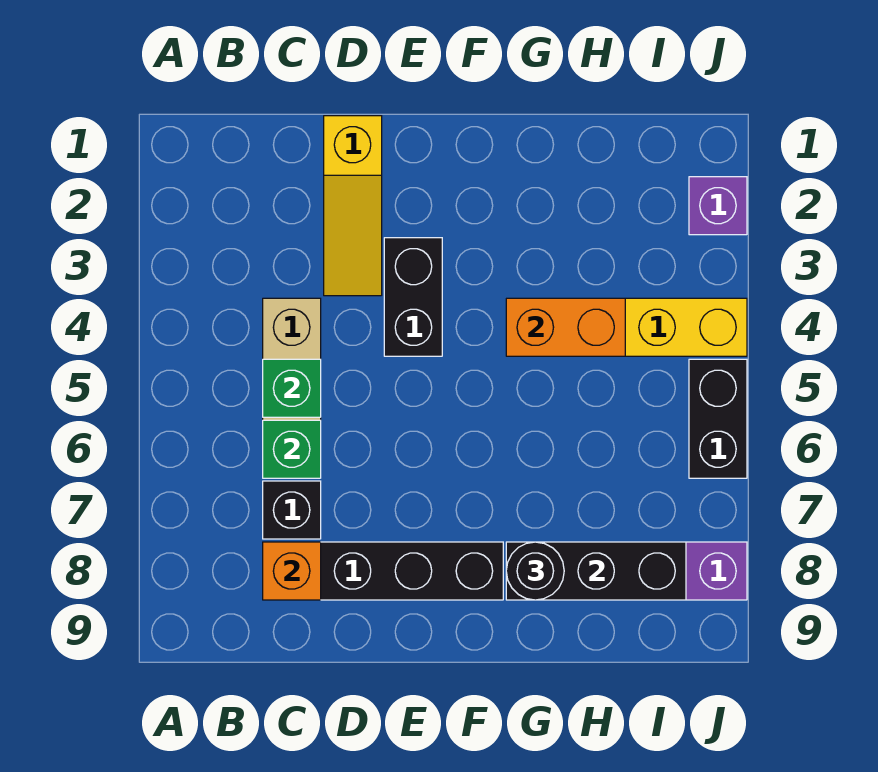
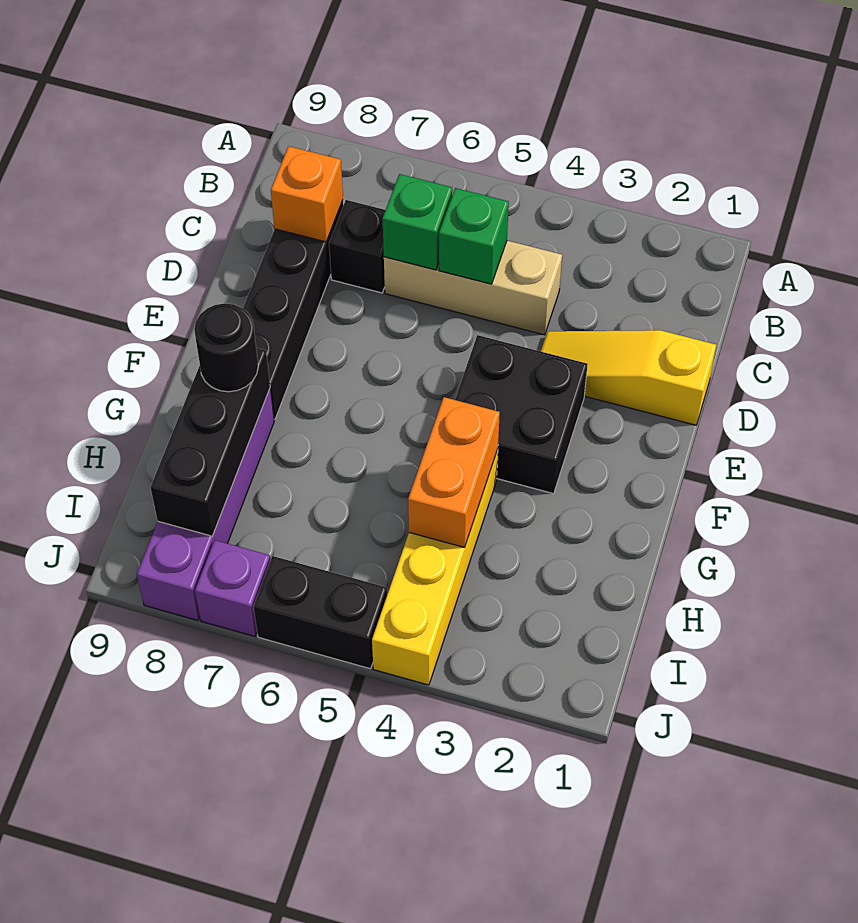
black 1x2 brick [384,238,442,356] -> black 2x2 brick [455,335,588,494]
purple 1x1 brick [689,177,747,235] -> purple 1x1 brick moved to [195,540,270,636]

